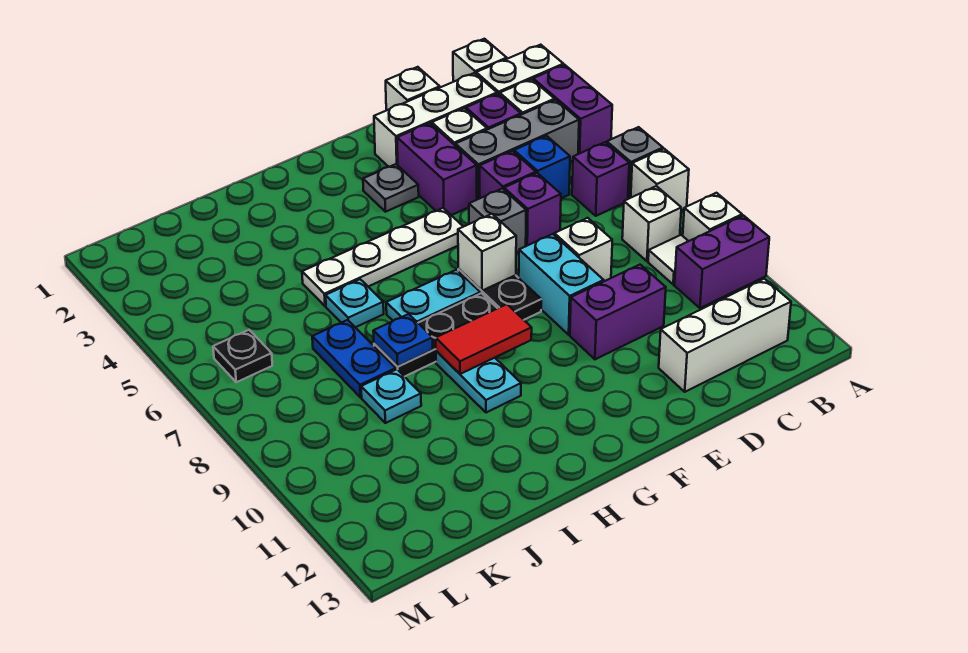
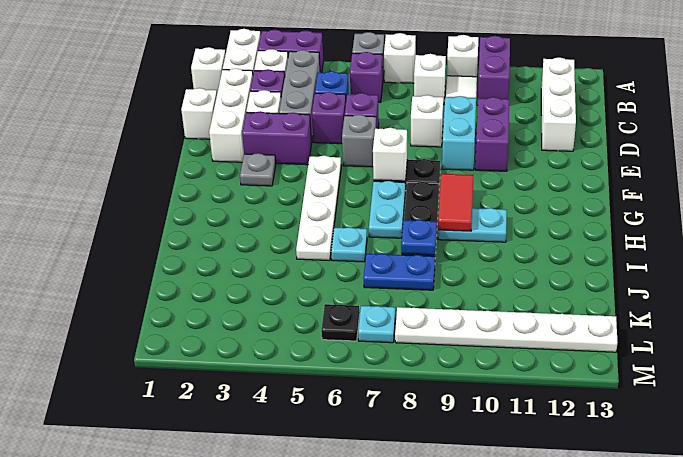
cyan 1x2 brick [519,234,604,335] -> cyan 1x2 brick turned to [442,96,476,170]
cyan 1x1 plate [361,369,421,423] -> cyan 1x1 plate moved to [358,306,395,343]
none -> white 1x6 plate [395,307,618,352]

